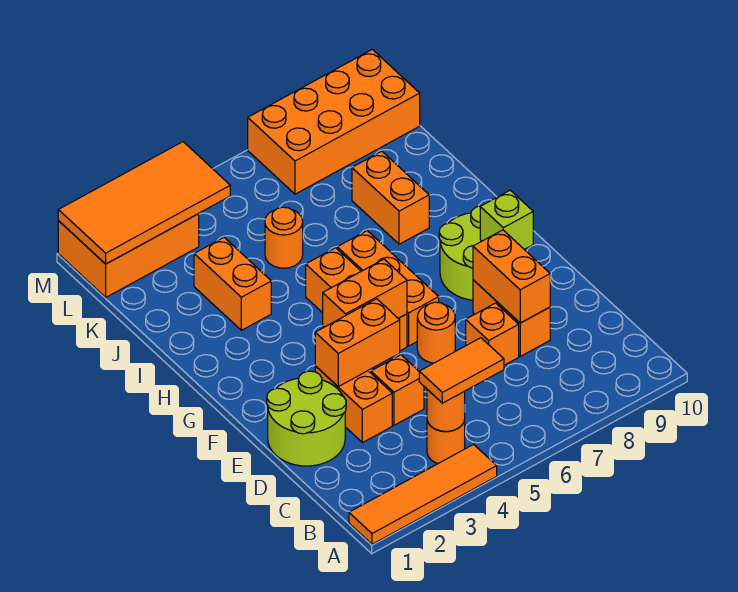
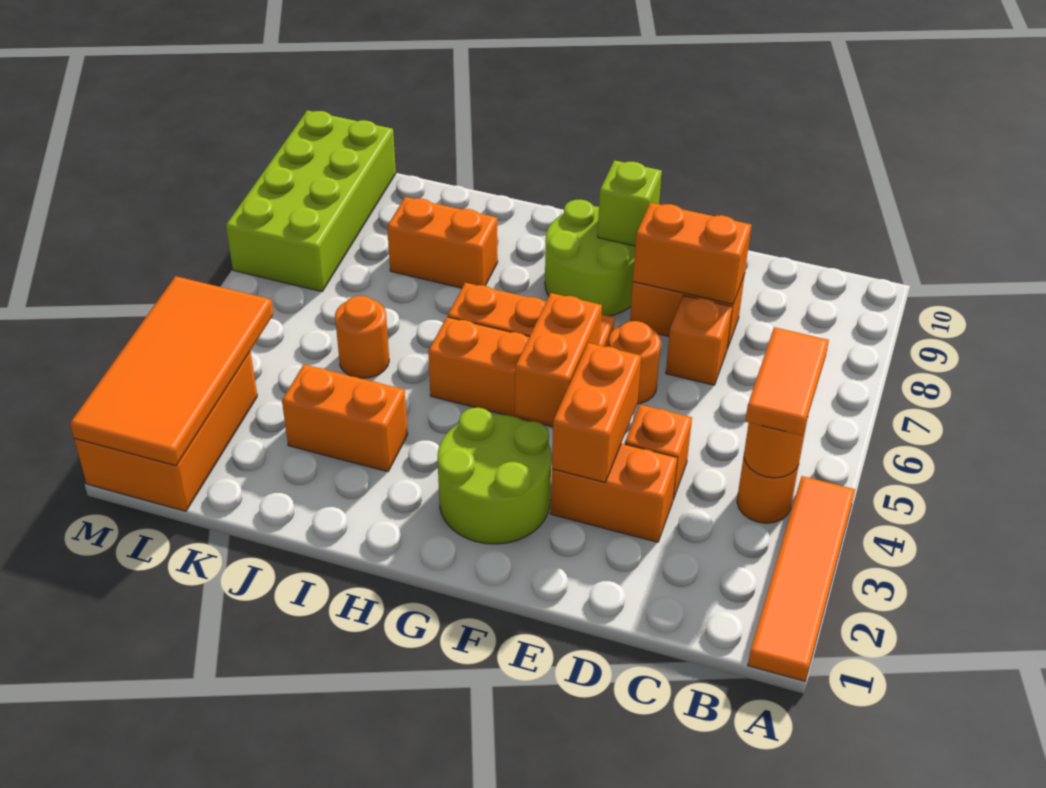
lime 2x2 round brick [267,371,346,466] -> lime 2x2 round brick moved to [437,408,551,544]
orange 2x4 brick [248,49,420,194] -> lime 2x4 brick [226,110,396,292]

